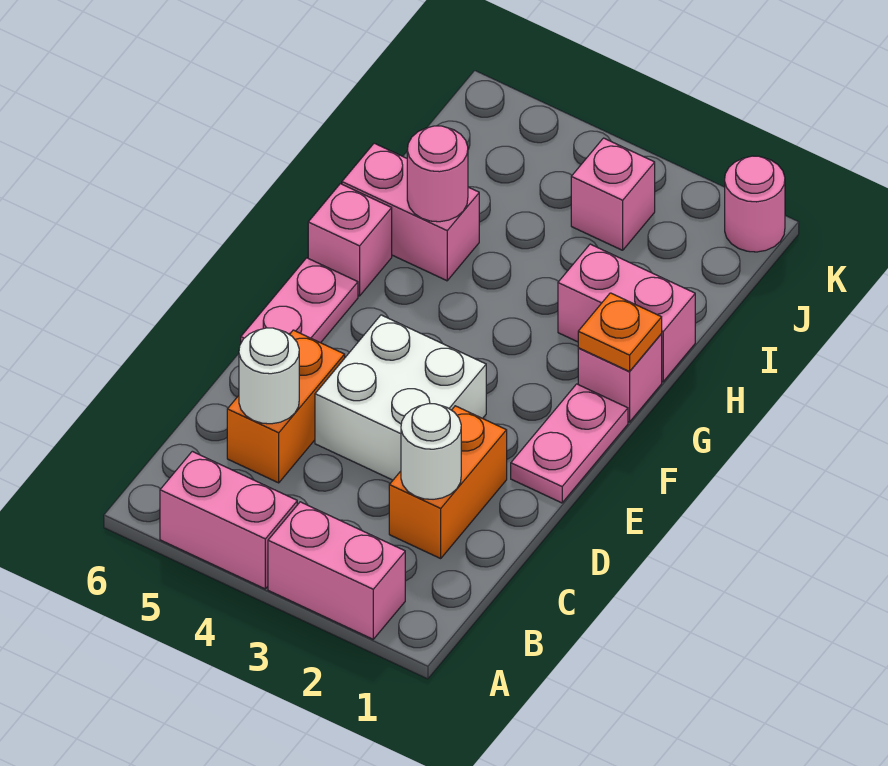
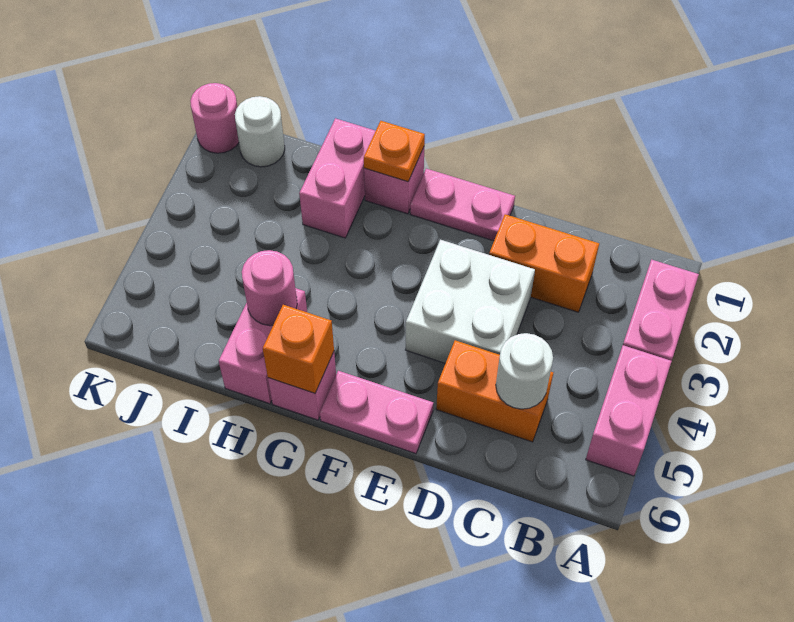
white 1x1 round brick [401,404,461,499] -> white 1x1 round brick moved to [235,96,285,167]
none -> orange 1x1 brick [263,305,334,393]
pink 1x1 brick [571,138,655,250] -> none

